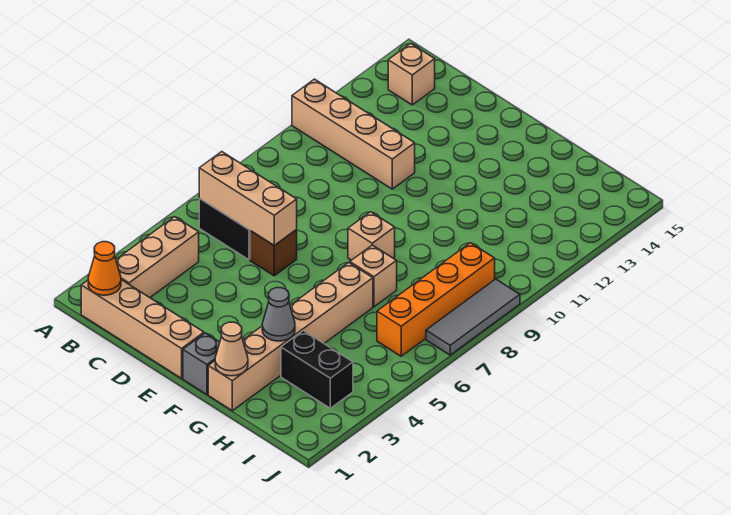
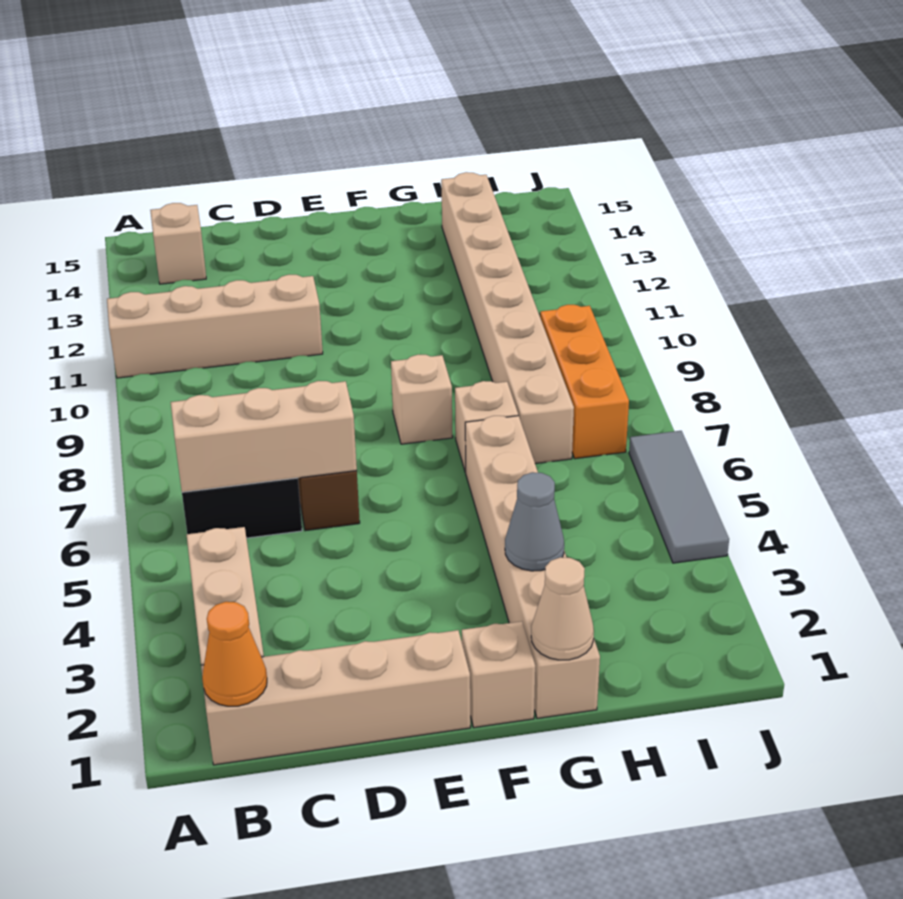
grey 1x1 brick [183,333,220,395] -> tan 1x1 brick [462,621,535,728]
black 1x2 brick [281,331,353,408] -> none
none -> tan 1x8 brick [441,172,574,464]
orange 1x4 brick [377,243,495,356] -> orange 1x3 brick [540,305,629,459]
grey 1x3 tile [426,279,520,355] -> grey 1x3 tile moved to [629,431,729,563]

